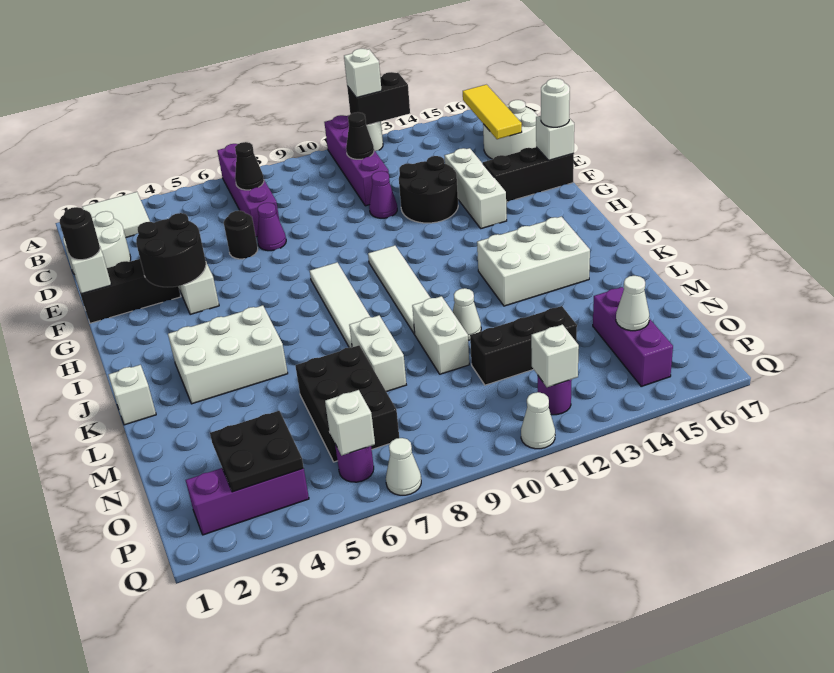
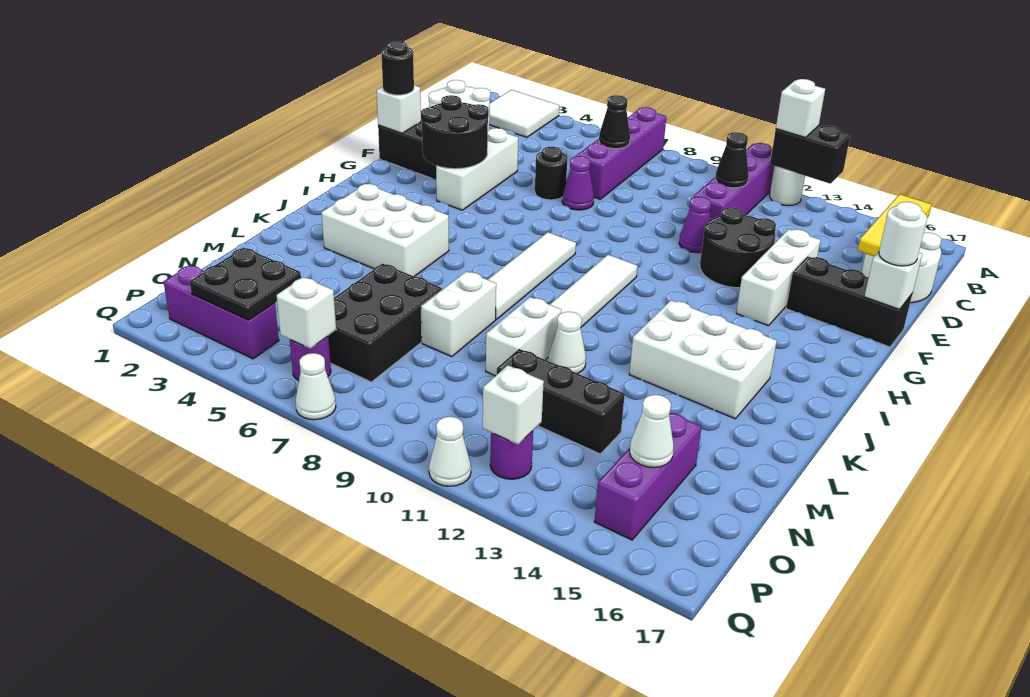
white 1x1 brick [109,365,156,425] -> none

